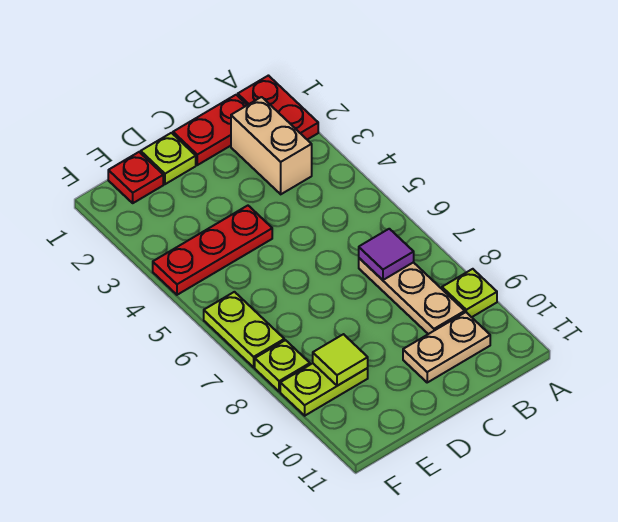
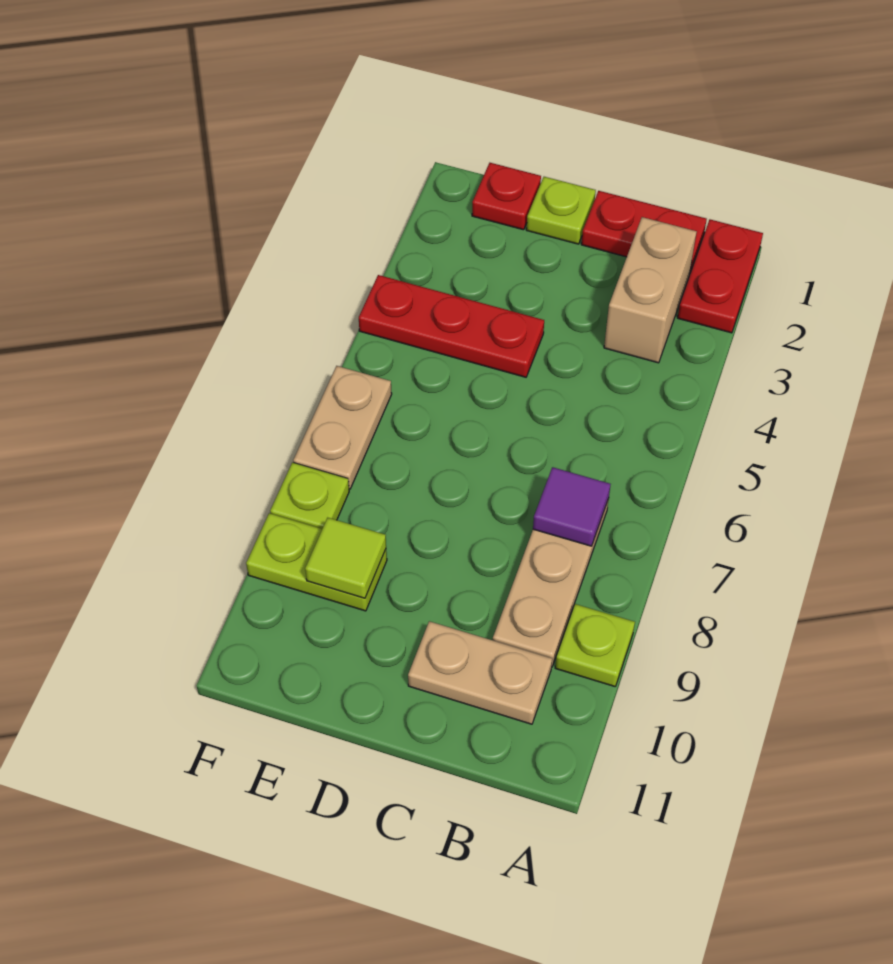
lime 1x2 plate [204,292,284,367] -> tan 1x2 plate [293,366,392,489]

